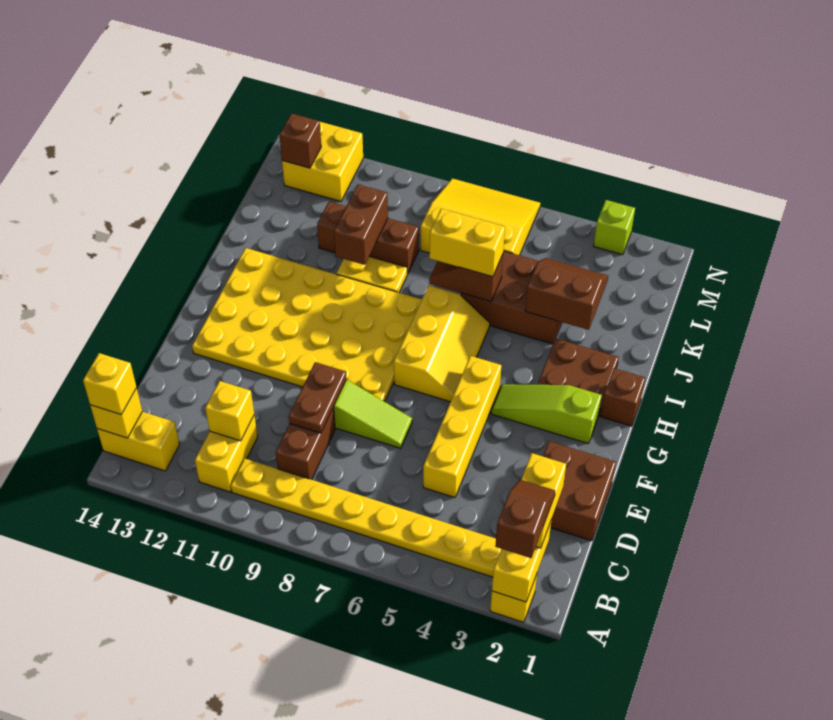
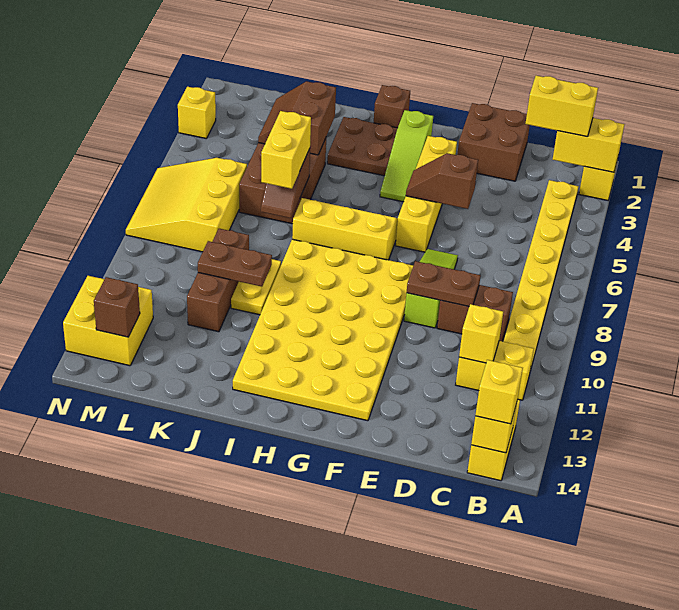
brown 1x2 slope [495,480,555,558] -> brown 1x2 slope moved to [406,153,478,209]
yellow 1x4 brick [423,356,502,498] -> yellow 1x4 brick turned to [396,136,457,252]
brown 1x2 brick [334,184,388,265] -> brown 1x2 plate [198,241,272,287]
lime 1x1 brick [594,200,635,255] -> yellow 1x1 brick [178,87,216,139]

